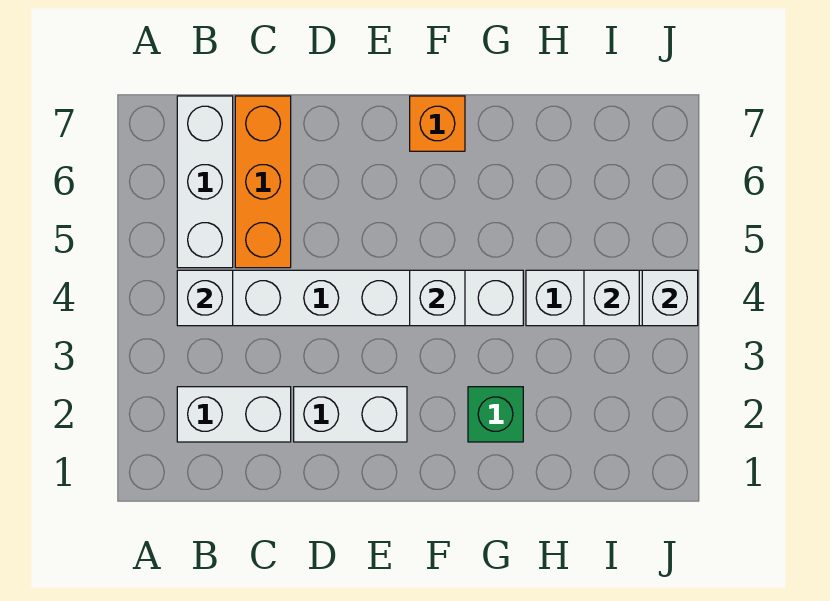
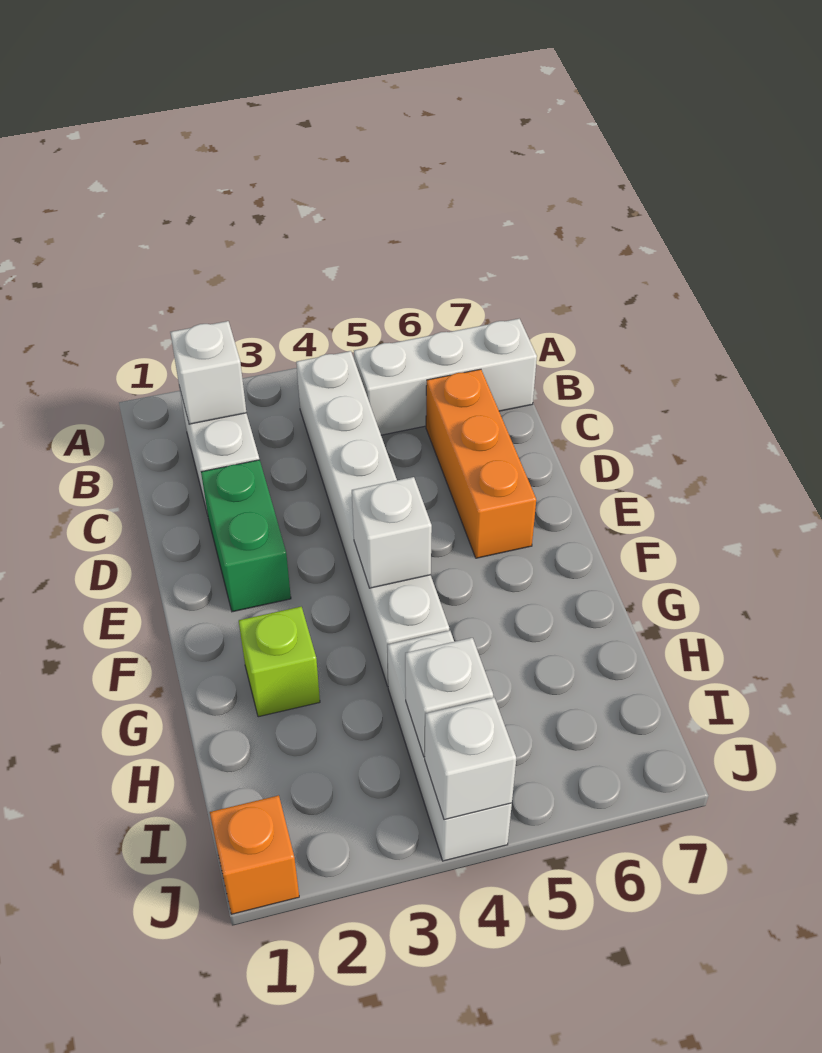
white 1x1 brick [177,270,233,326] -> white 1x1 brick moved to [170,321,246,424]
orange 1x3 brick [235,96,291,268] -> orange 1x3 brick turned to [426,369,536,558]
white 1x2 brick [294,387,407,442] -> green 1x2 brick [201,460,291,612]
orange 1x1 brick [410,96,465,151] -> orange 1x1 brick moved to [210,795,299,914]
green 1x1 brick [468,387,523,442] -> lime 1x1 brick [239,607,320,717]

